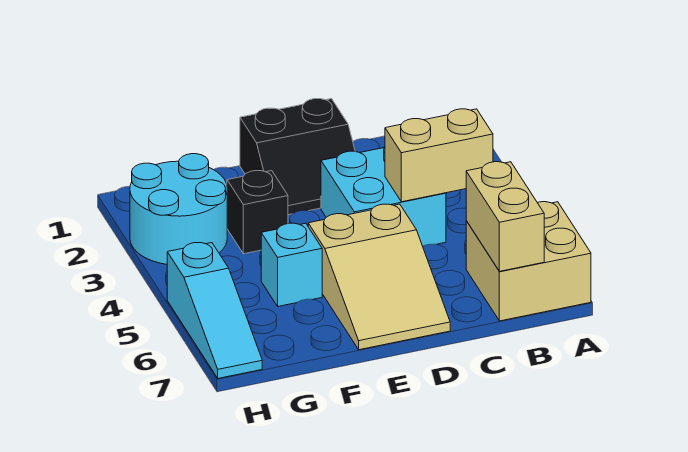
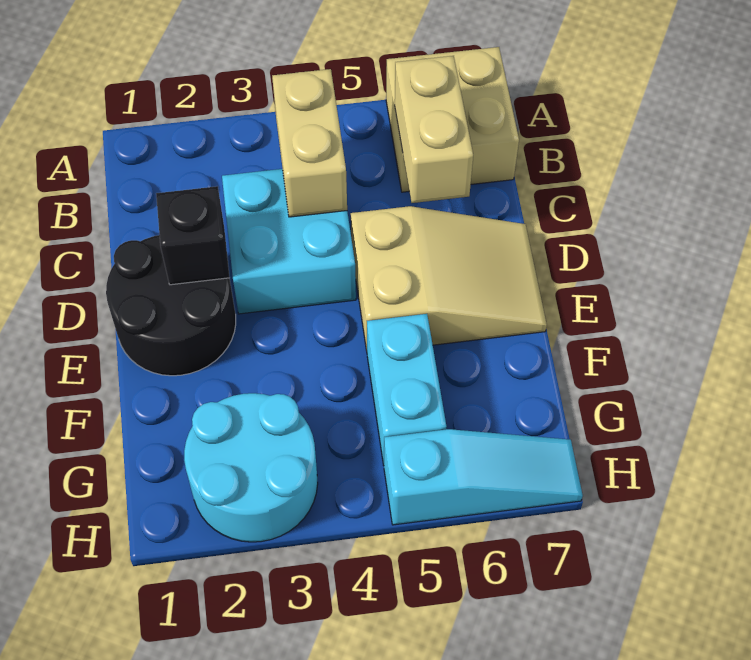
tan 1x2 brick [466,162,544,271] -> tan 1x2 brick turned to [395,56,473,203]
black 2x2 slope [240,99,355,215] -> black 2x2 round brick [106,235,236,376]
black 1x1 brick [227,171,288,254] -> black 1x1 brick moved to [156,186,230,285]
cyan 1x1 brick [261,223,322,306] -> cyan 1x2 brick [367,314,446,465]

